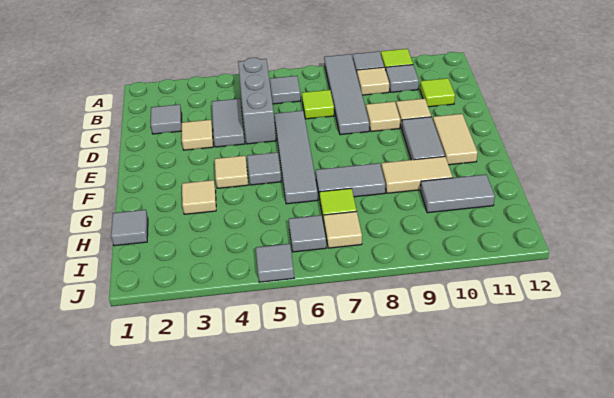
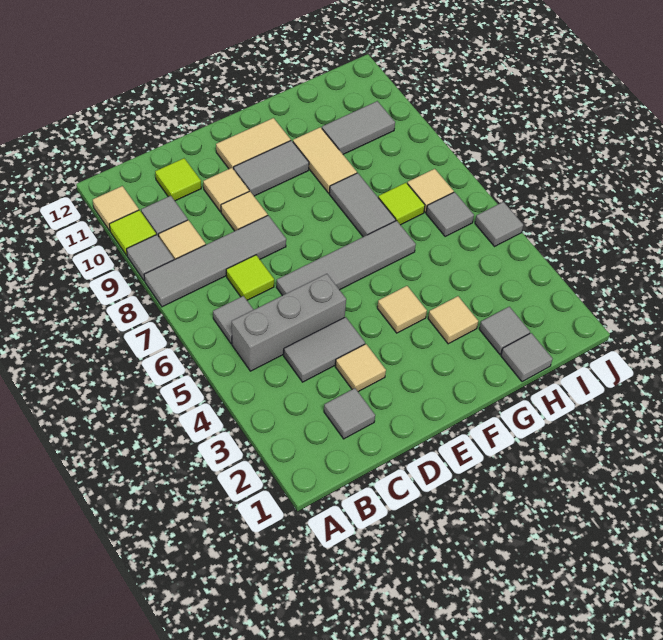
none -> tan 1x1 tile [93,186,139,231]
grey 1x1 tile [247,152,281,185] -> grey 1x1 tile moved to [479,307,530,354]
grey 1x2 tile [420,174,495,213] -> grey 1x2 tile turned to [322,101,395,154]

